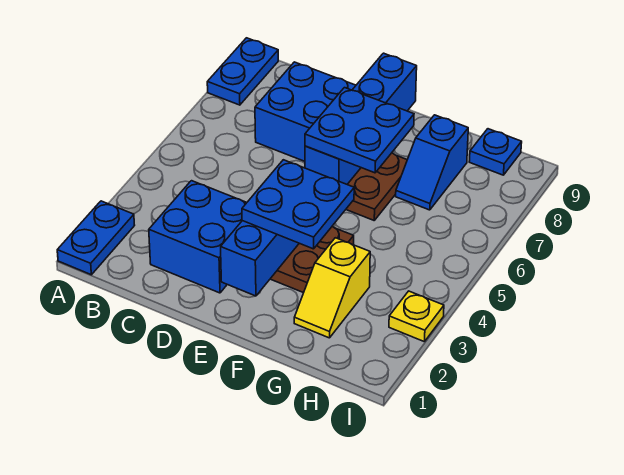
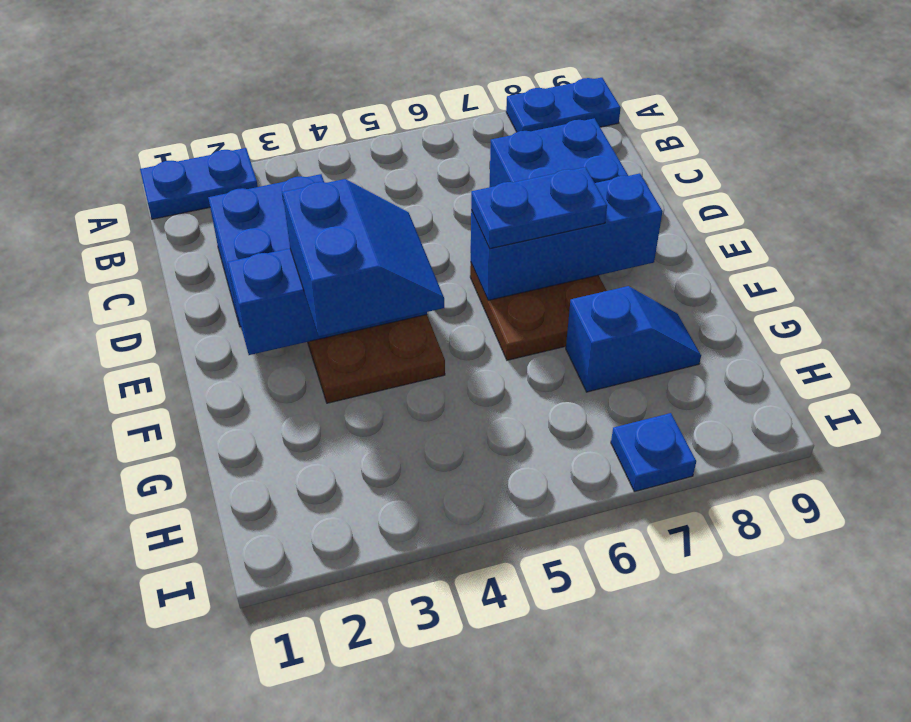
blue 2x2 plate [242,160,354,249] -> blue 2x2 slope [283,179,444,337]
blue 1x4 brick [305,53,417,184] -> blue 1x3 brick [470,173,663,300]
blue 2x2 plate [305,88,414,173] -> blue 1x2 plate [471,167,607,249]
yellow 1x2 slope [294,238,370,338] -> none
blue 1x2 slope [396,115,468,210] -> blue 1x2 slope turned to [566,286,701,392]
blue 1x1 plate [469,129,522,175] -> blue 1x1 plate moved to [611,413,696,492]
yellow 1x1 plate [389,291,444,342] -> none

